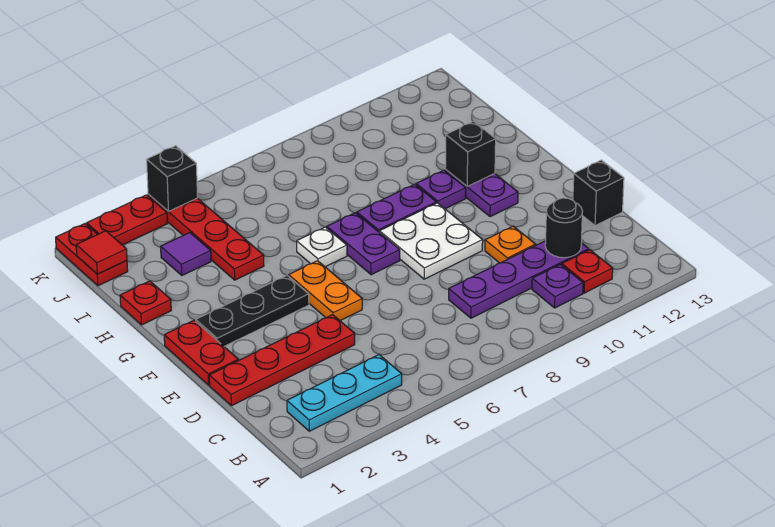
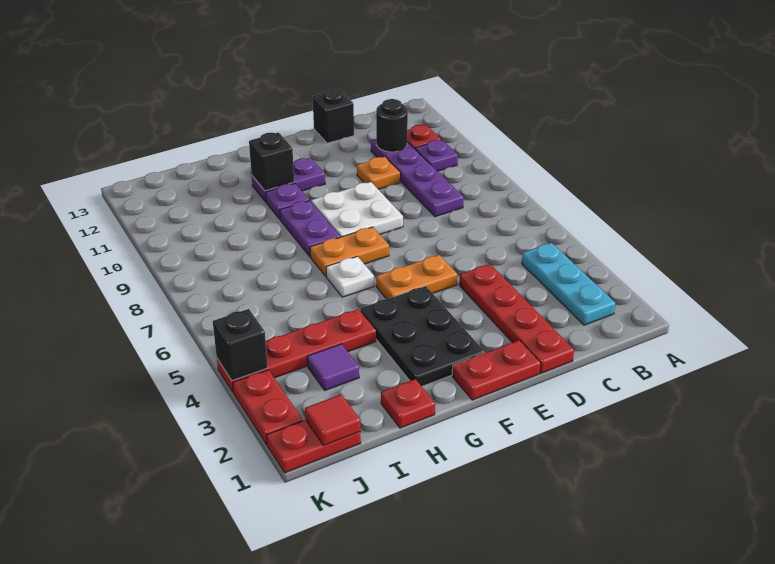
black 1x3 plate [196,275,309,346] -> black 2x3 plate [360,286,485,386]
purple 1x2 plate [327,213,400,275] -> orange 1x2 plate [310,227,389,277]

